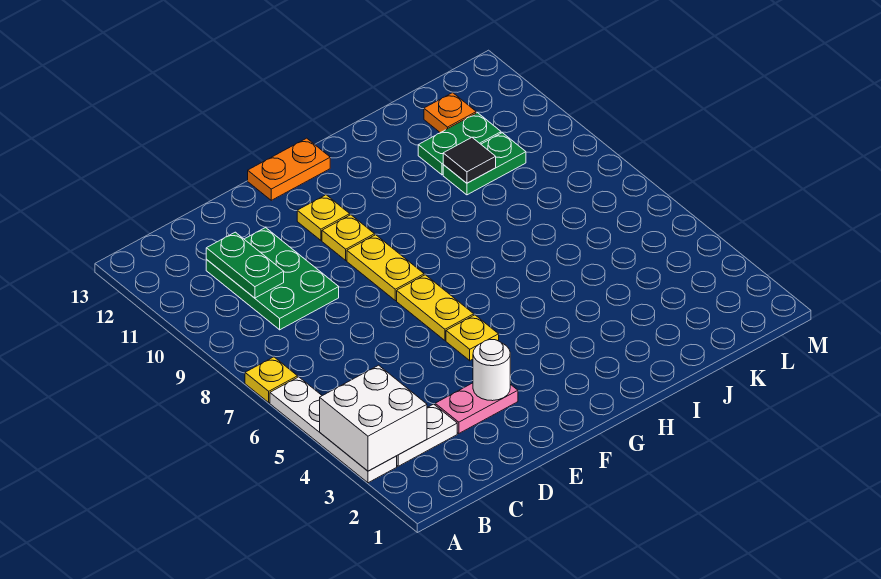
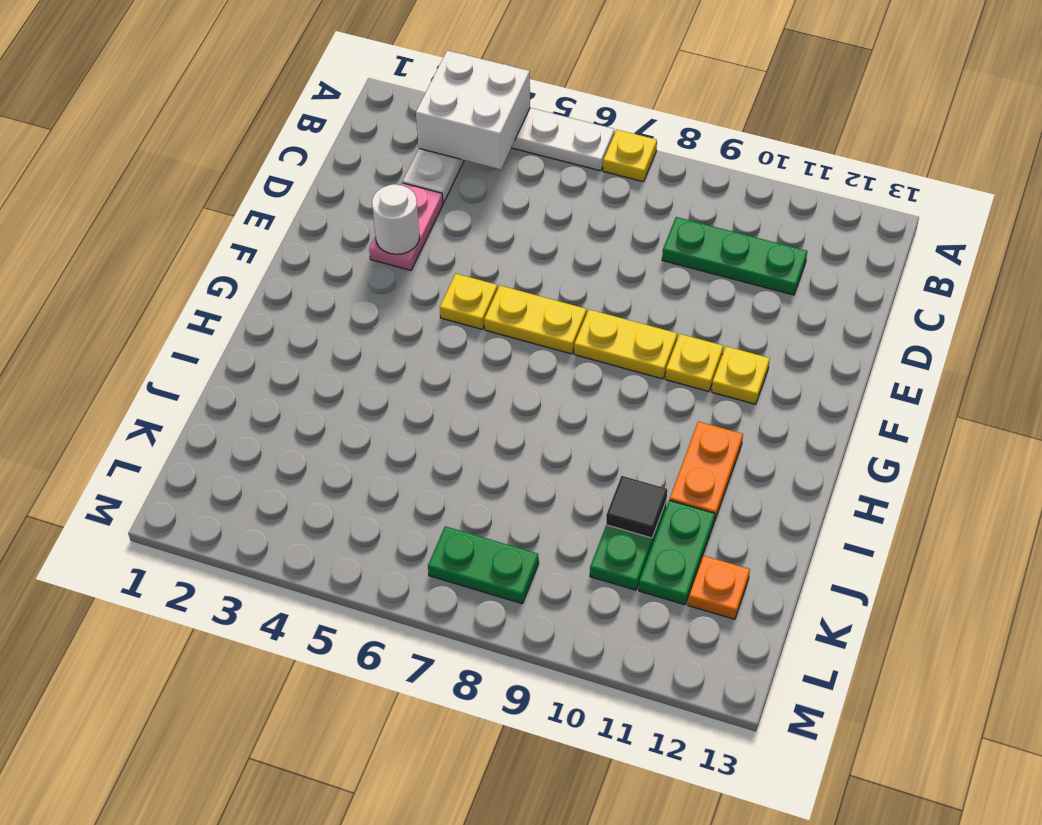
green 2x3 plate [206,228,339,330] -> green 1x3 plate [662,217,807,295]
green 1x2 plate [206,232,284,298] -> green 1x2 plate moved to [428,526,539,604]
orange 1x2 plate [248,138,330,200] -> orange 1x2 plate moved to [670,421,743,521]

